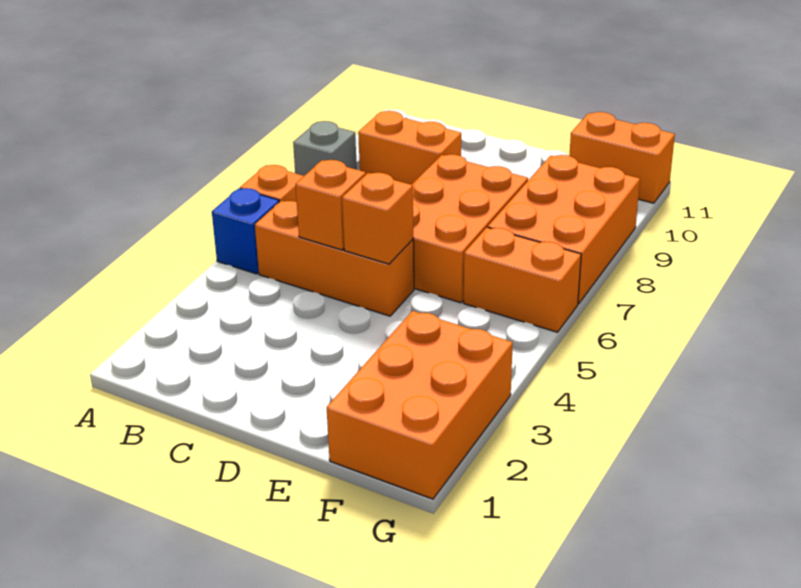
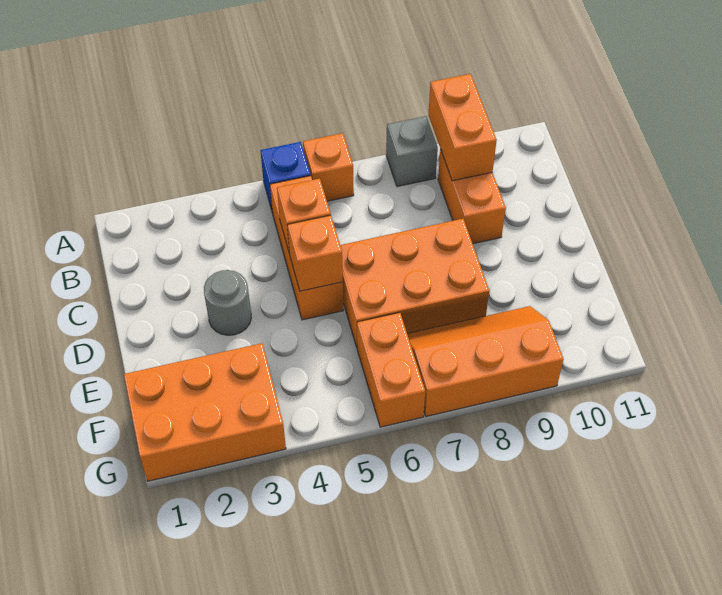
none -> grey 1x1 round brick [204,270,251,335]
orange 2x3 brick [488,155,640,304] -> orange 2x3 slope [407,306,564,416]
orange 1x2 brick [569,112,675,203] -> orange 1x2 brick moved to [429,74,497,181]

